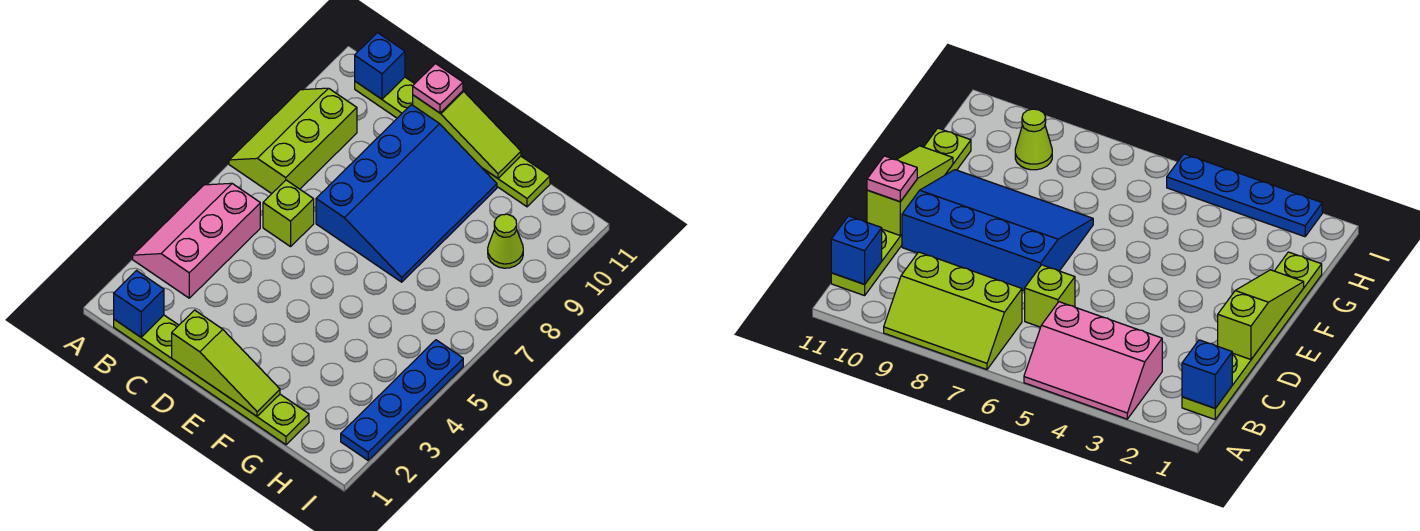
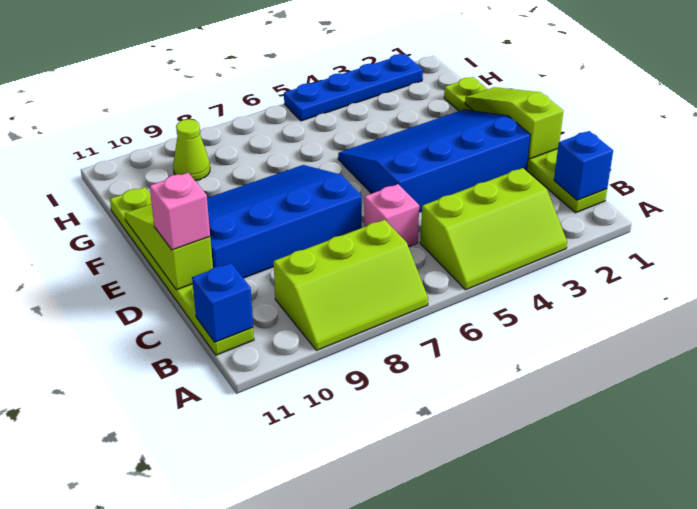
pink 2x3 slope [133,183,260,298] -> lime 2x3 slope [420,168,567,290]
lime 1x1 brick [263,180,314,247] -> pink 1x1 brick [364,184,419,247]
none -> blue 3x4 slope [338,110,530,212]
pink 1x1 plate [413,64,463,113] -> pink 1x1 brick [150,173,210,250]

